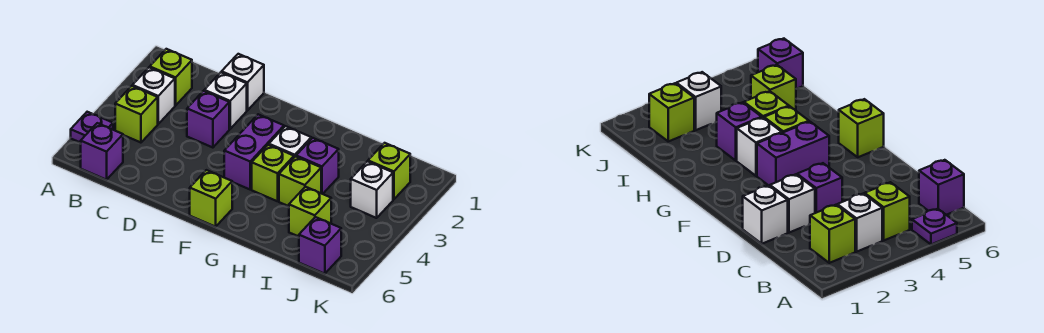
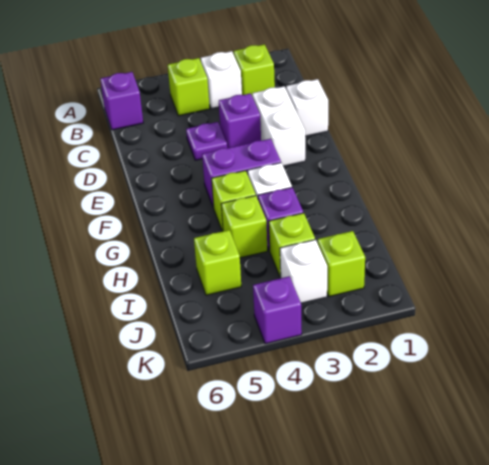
purple 1x1 plate [71,112,113,143] -> purple 1x1 plate moved to [186,122,227,160]
white 1x1 brick [204,72,247,129] -> white 1x2 brick [253,86,305,166]
lime 1x1 brick [190,170,232,227] -> lime 1x1 brick moved to [269,213,315,277]
purple 1x1 brick [299,217,341,274] -> purple 1x1 brick moved to [253,276,302,344]

